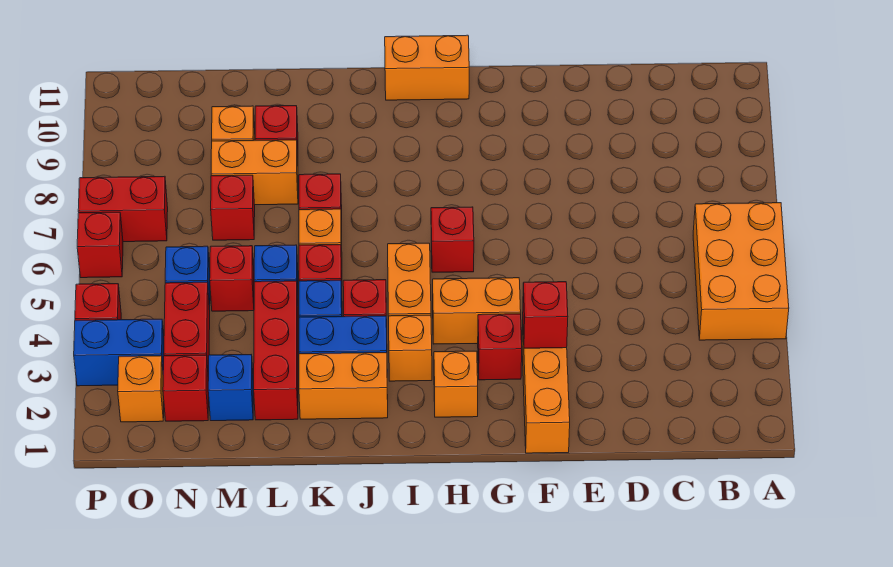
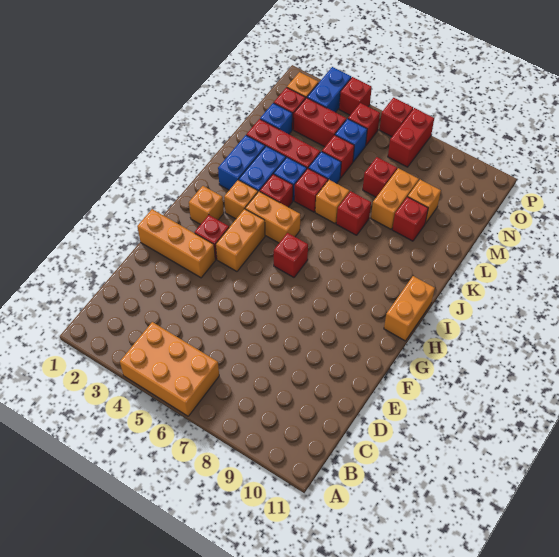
red 1x1 brick [523,282,568,348] -> red 1x1 brick moved to [348,103,380,145]
orange 1x2 brick [299,353,388,419] -> blue 1x2 brick [218,135,265,190]

